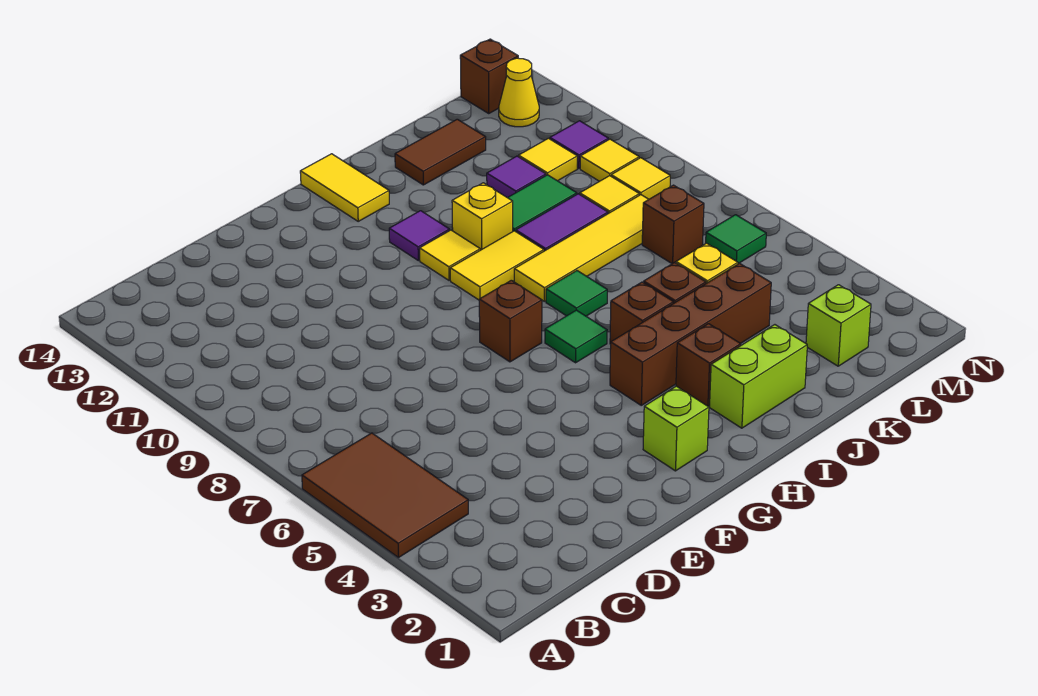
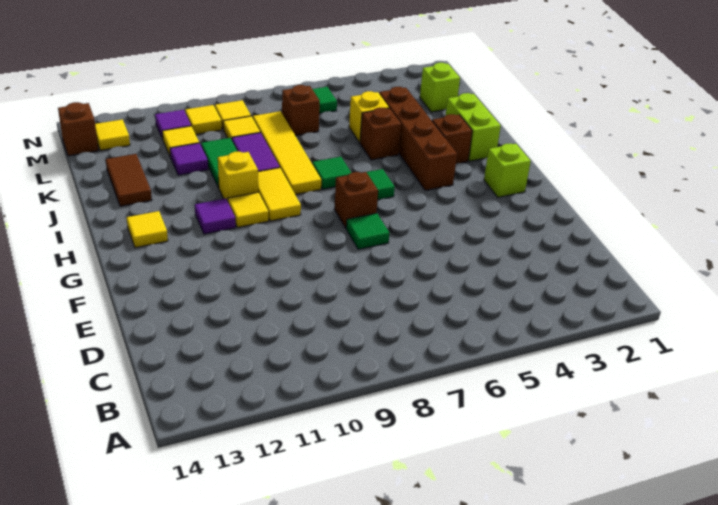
brown 2x3 tile [302,433,468,557] -> none
none -> green 1x1 tile [346,213,389,249]
yellow 1x2 tile [300,154,389,221] -> yellow 1x1 tile [127,211,168,248]
brown 1x1 brick [610,282,673,344] -> none
yellow 1x1 cone [499,58,539,127] -> yellow 1x1 tile [95,119,130,151]

